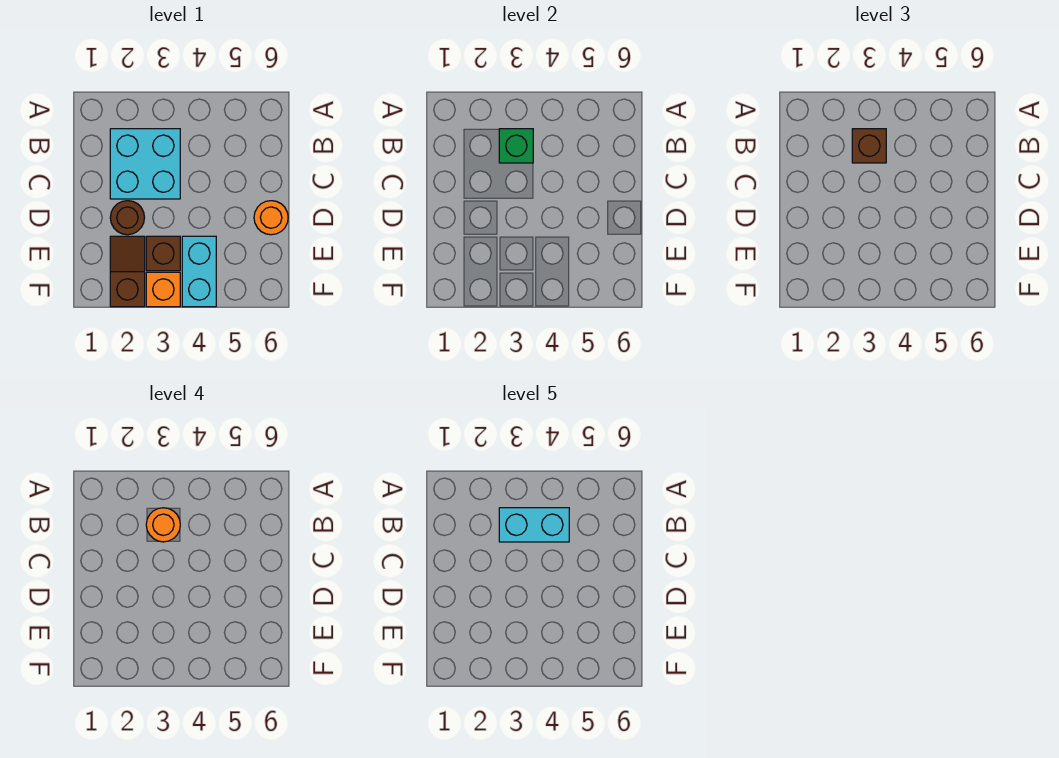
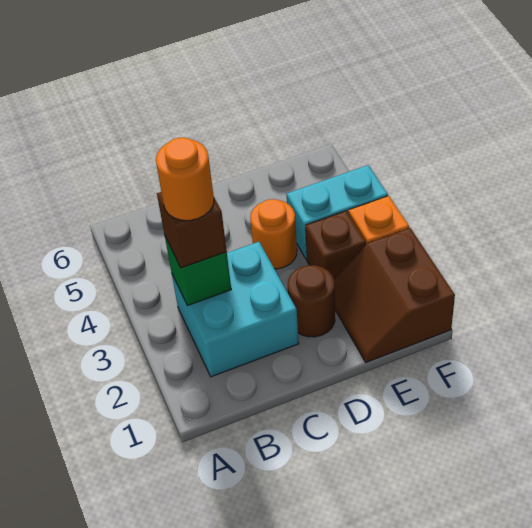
cyan 1x2 brick [499,508,569,542] -> none
orange 1x1 round brick [254,201,288,235] -> orange 1x1 round brick moved to [250,199,297,269]
brown 1x2 slope [110,236,145,307] -> brown 2x2 slope [334,228,455,362]

